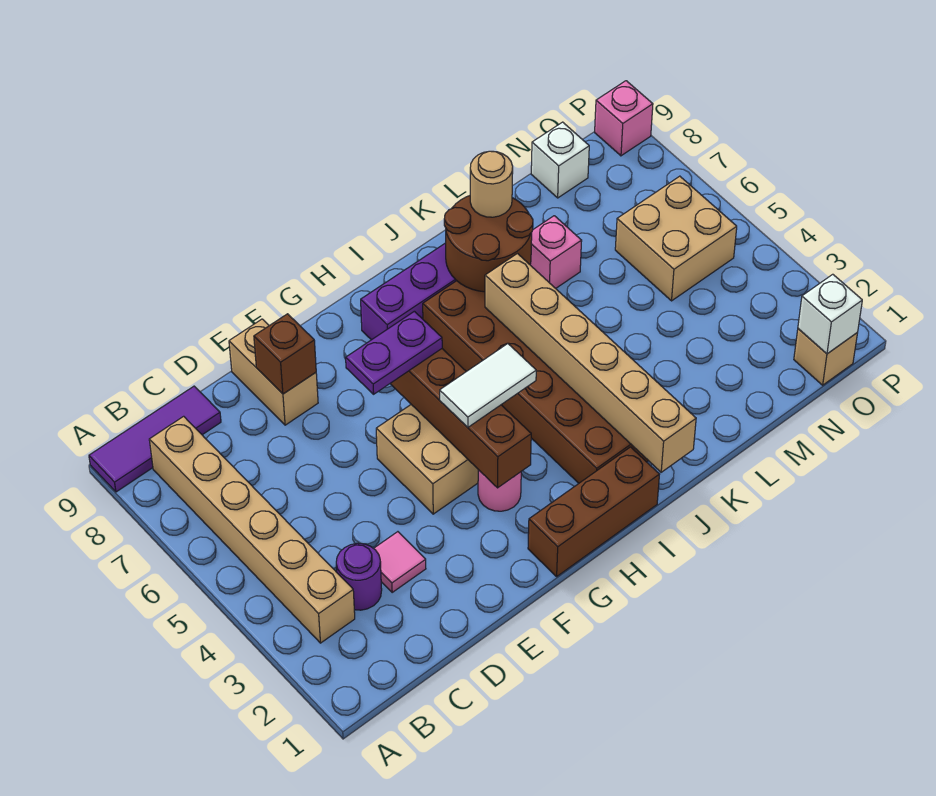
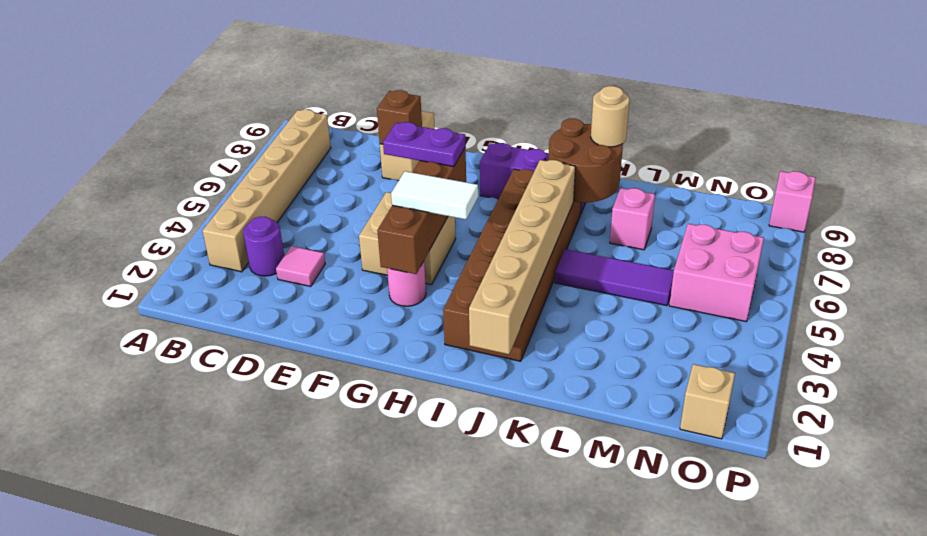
purple 1x3 tile [89,386,221,492] -> purple 1x3 tile moved to [555,249,674,306]
brown 1x3 brick [528,447,660,576] -> none
tan 2x2 brick [615,176,737,301] -> pink 2x2 brick [669,224,764,322]
white 1x1 brick [531,122,589,198] -> none
white 1x1 brick [798,274,862,354] -> none

